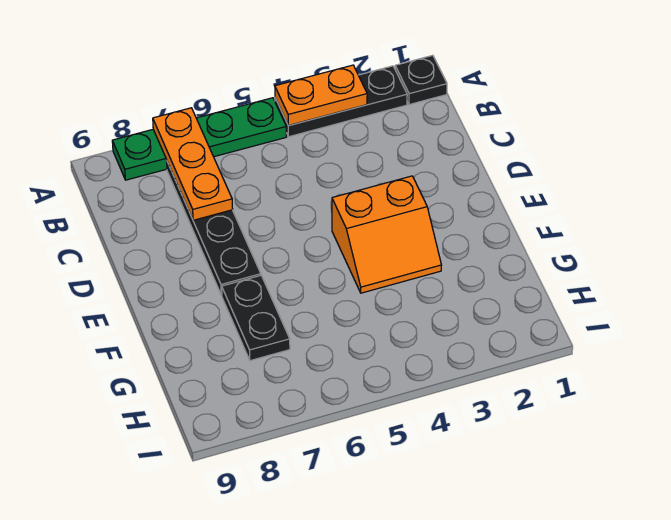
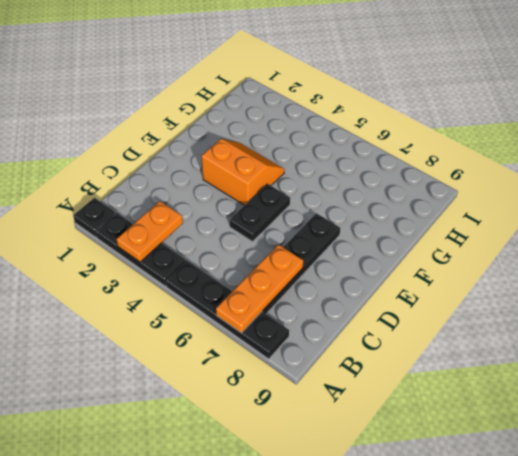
orange 1x2 plate [275,65,367,126] -> orange 1x2 plate turned to [116,201,183,262]
green 1x4 plate [112,98,286,180] -> black 1x4 plate [166,260,289,359]
black 1x2 plate [222,276,290,361] -> black 1x2 plate moved to [229,184,290,242]

